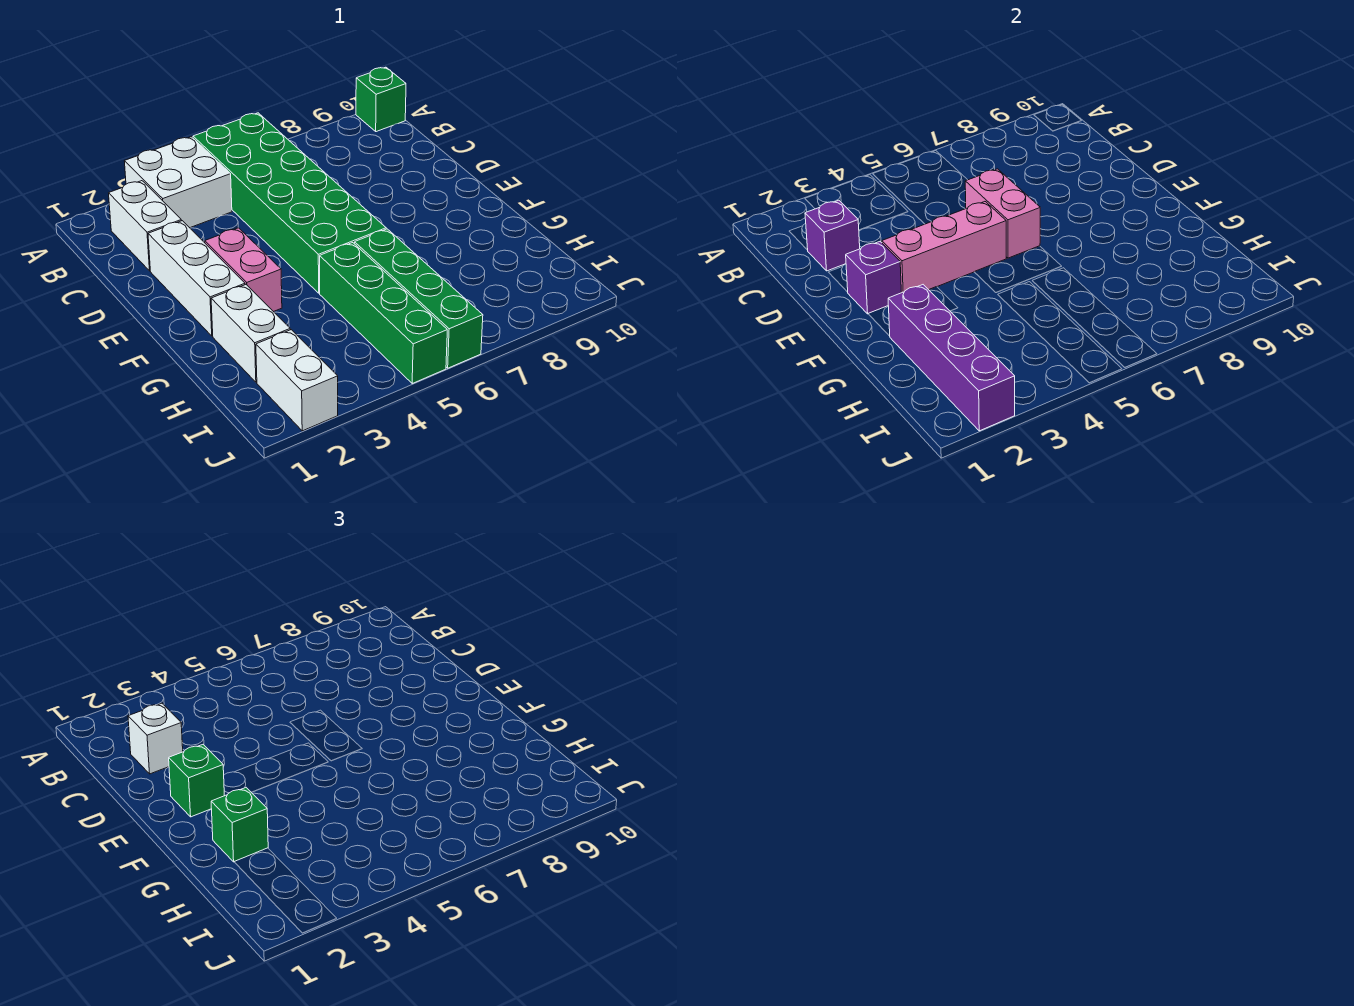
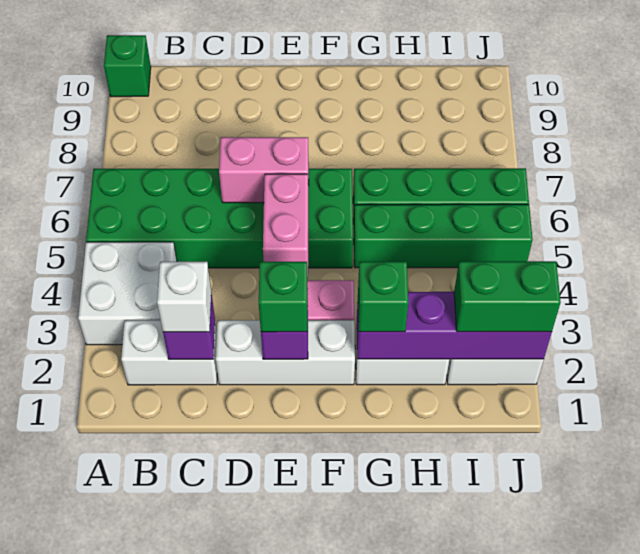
pink 1x3 brick [882,202,1006,293] -> pink 1x2 brick [263,174,308,278]
none -> green 1x2 brick [454,261,561,332]

